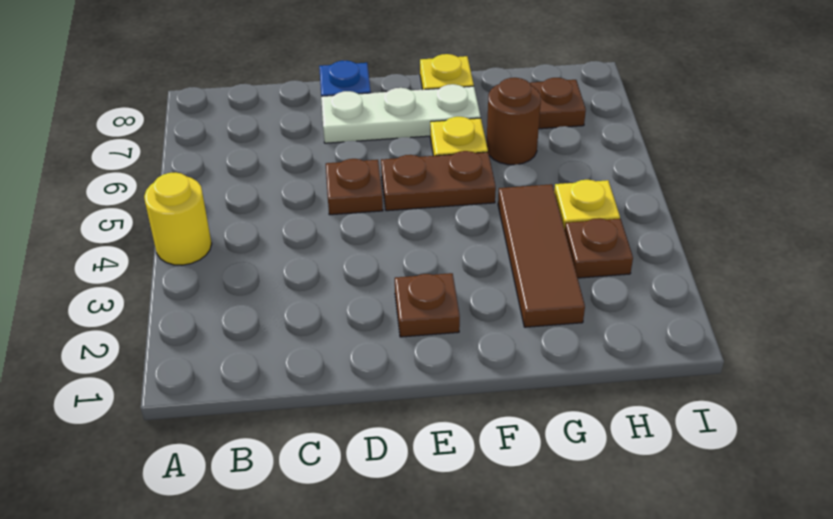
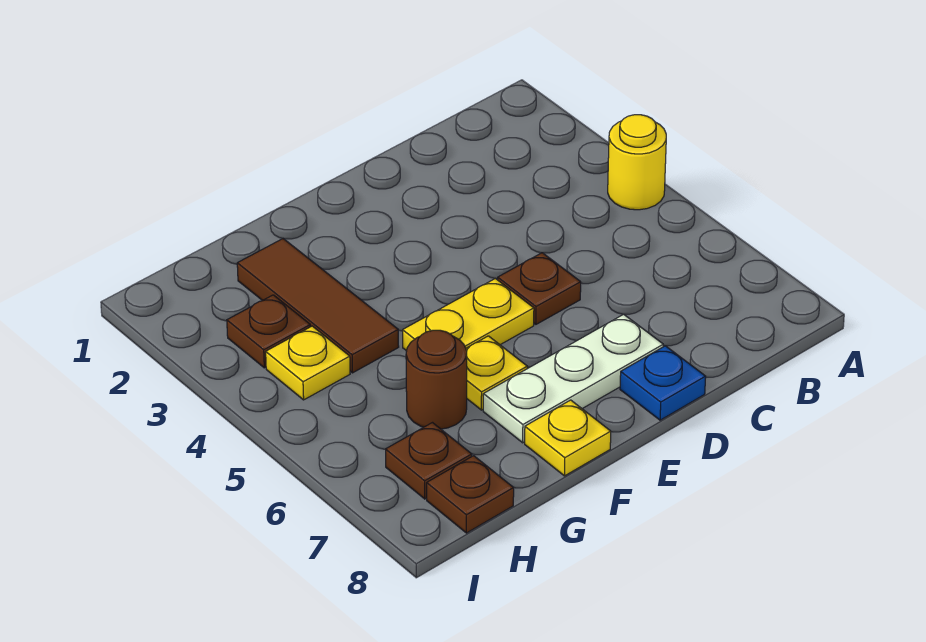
brown 1x1 plate [395,273,460,337] -> brown 1x1 plate moved to [427,456,514,533]
brown 1x2 plate [381,151,496,211] -> yellow 1x2 plate [403,279,534,351]

